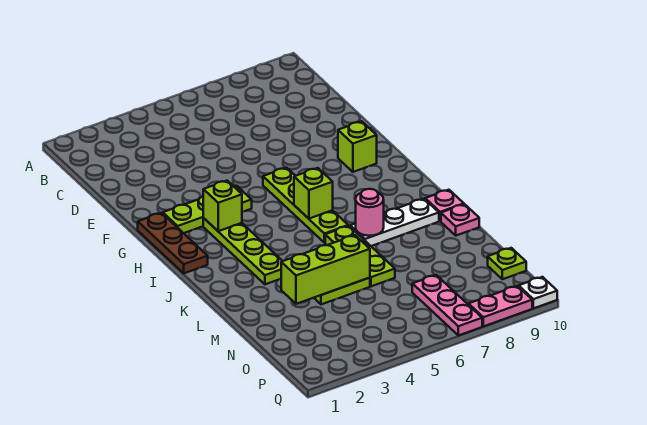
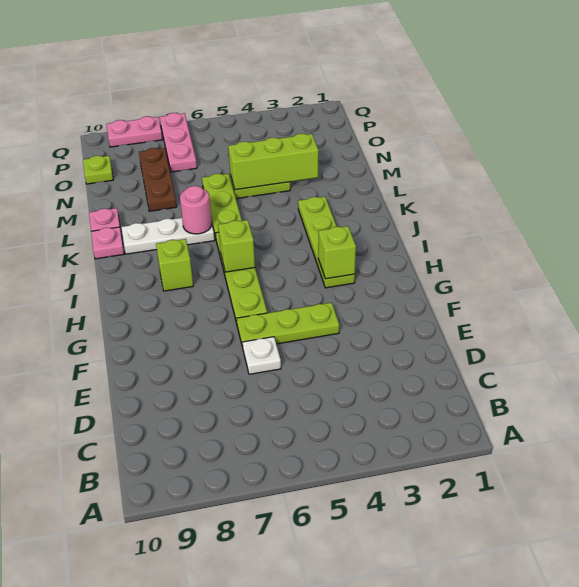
brown 1x3 plate [138,213,208,273] -> brown 1x3 plate moved to [139,148,177,211]
lime 1x3 plate [163,186,252,233] -> lime 1x3 plate moved to [237,303,339,348]
lime 1x1 brick [338,121,377,172] -> lime 1x1 brick moved to [156,239,193,291]
white 1x1 plate [519,277,557,308] -> white 1x1 plate moved to [243,337,281,374]

